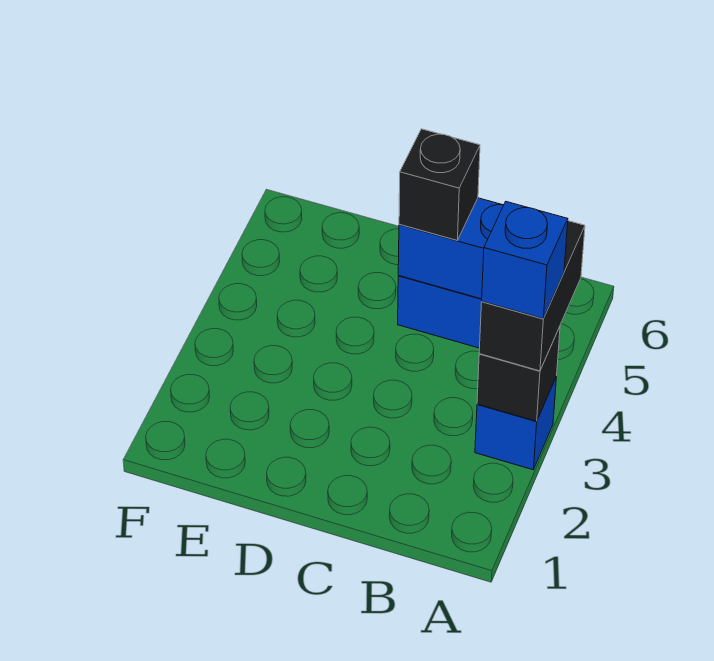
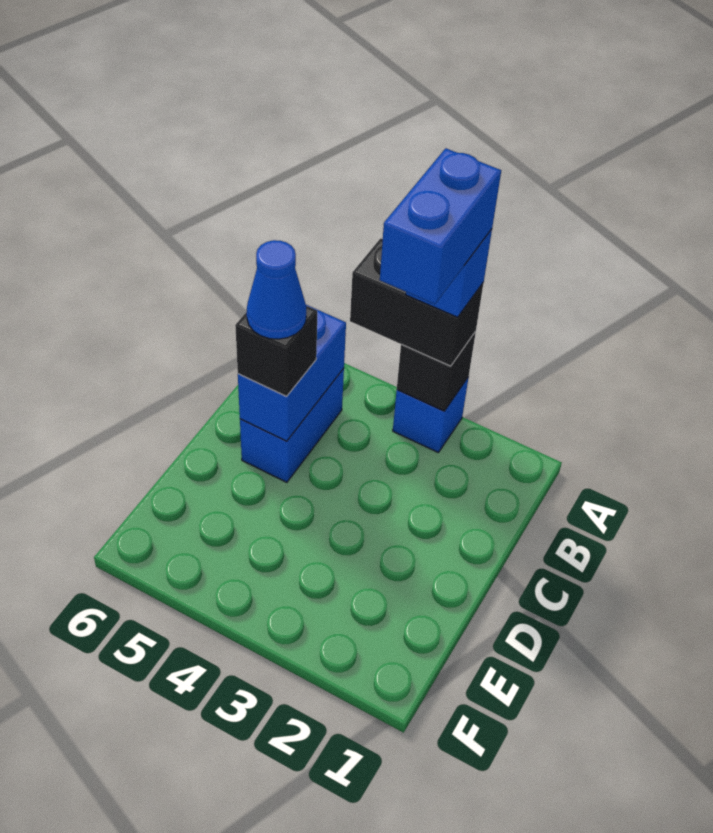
none -> blue 1x2 brick [380,148,501,304]
none -> blue 1x1 cone [247,240,306,339]

